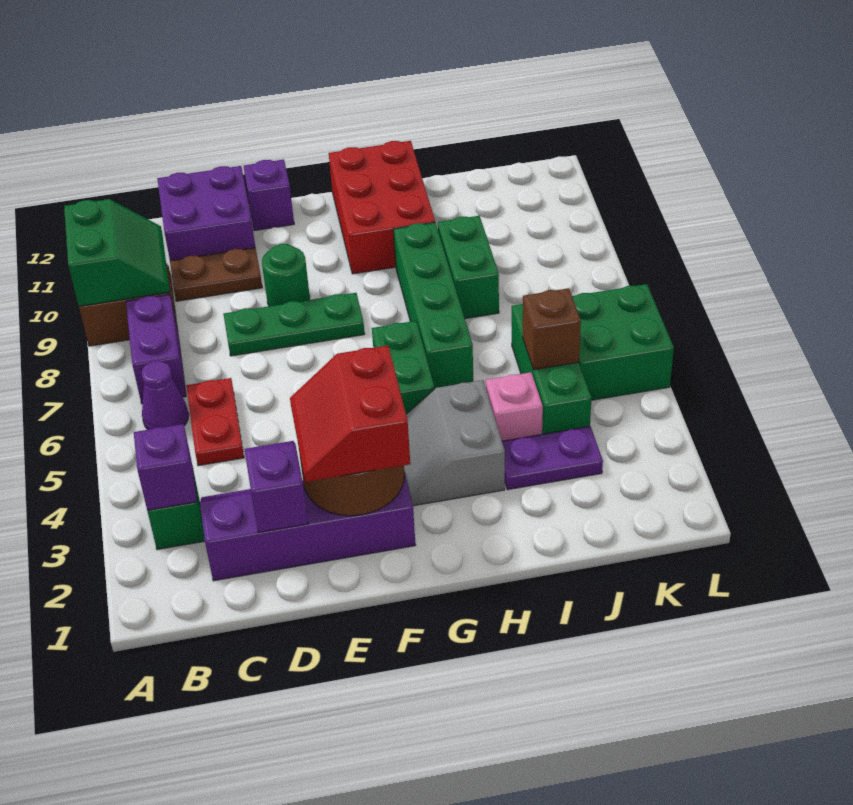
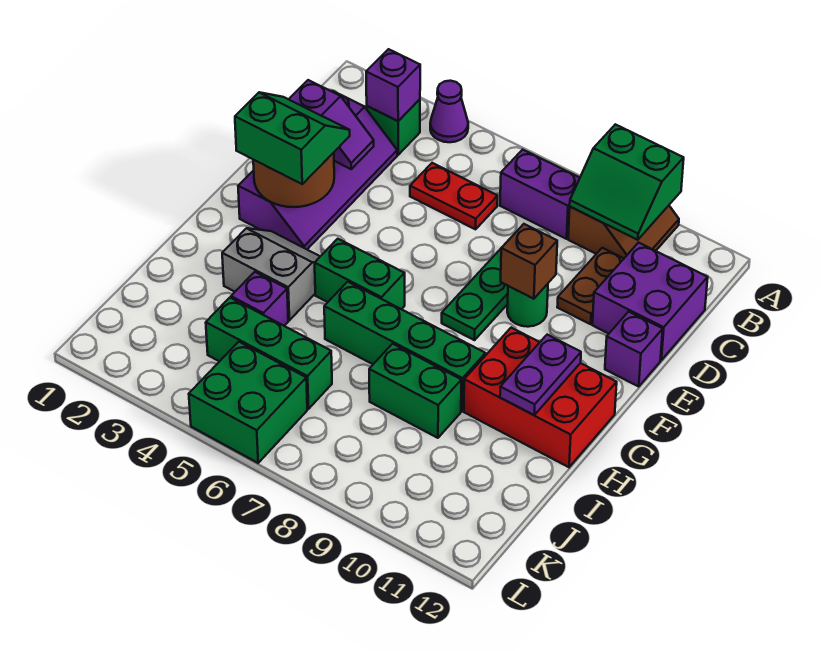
purple 1x1 cone [141,361,189,430] -> purple 1x1 cone moved to [430,81,468,142]
red 2x2 slope [290,346,410,482] -> green 2x2 slope [235,92,350,184]
purple 1x2 plate [502,426,603,490] -> purple 1x2 plate moved to [500,335,581,415]
pink 1x1 brick [486,372,543,441] -> purple 1x1 brick [231,272,288,326]
brown 1x1 brick [523,288,581,370] -> brown 1x1 brick moved to [501,224,557,299]

